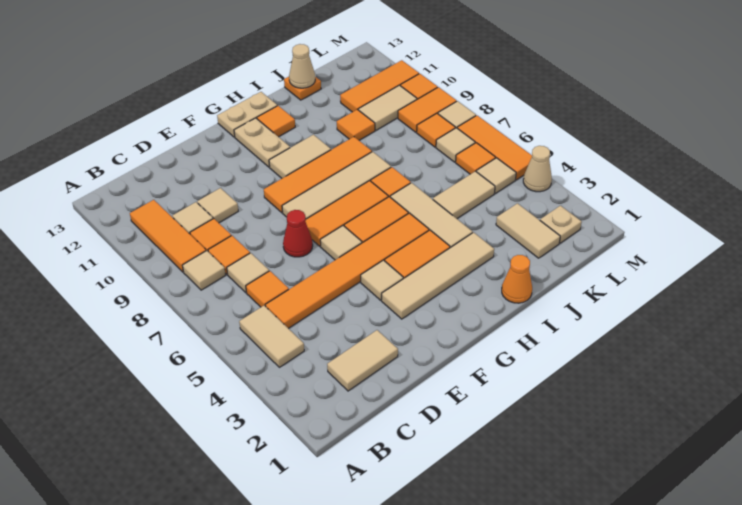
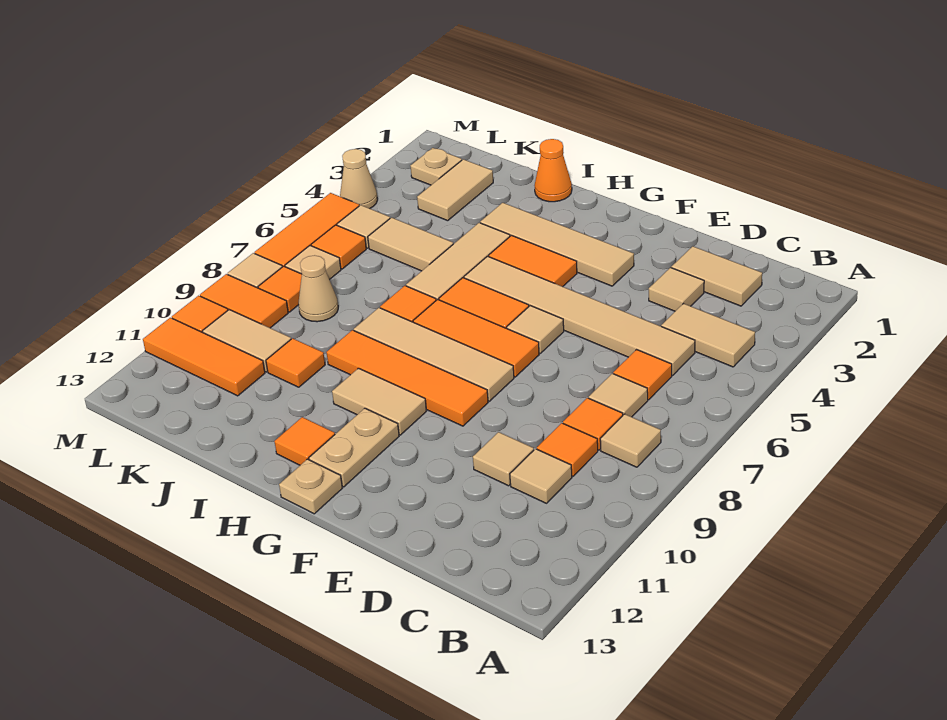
tan 1x2 tile [239,306,304,367] -> tan 1x2 tile turned to [661,304,755,367]
orange 1x3 tile [130,200,206,272] -> none
orange 1x6 tile [265,213,429,328] -> tan 1x6 tile [464,256,695,376]
red 1x1 cone [283,210,313,257] -> none
tan 1x1 tile [361,260,403,300] -> tan 1x1 tile moved to [649,268,704,311]
tan 1x2 plate [217,92,277,137] -> tan 1x1 plate [279,459,342,514]
orange 1x1 plate [284,77,321,100] -> none
tan 1x1 cone [289,44,315,88] -> tan 1x1 cone moved to [298,255,338,322]

